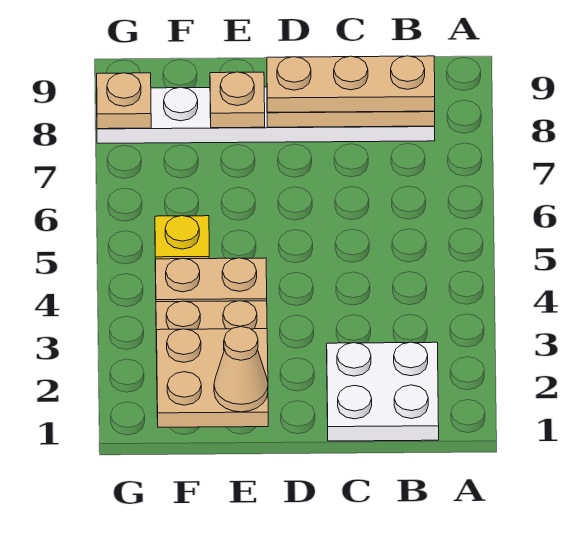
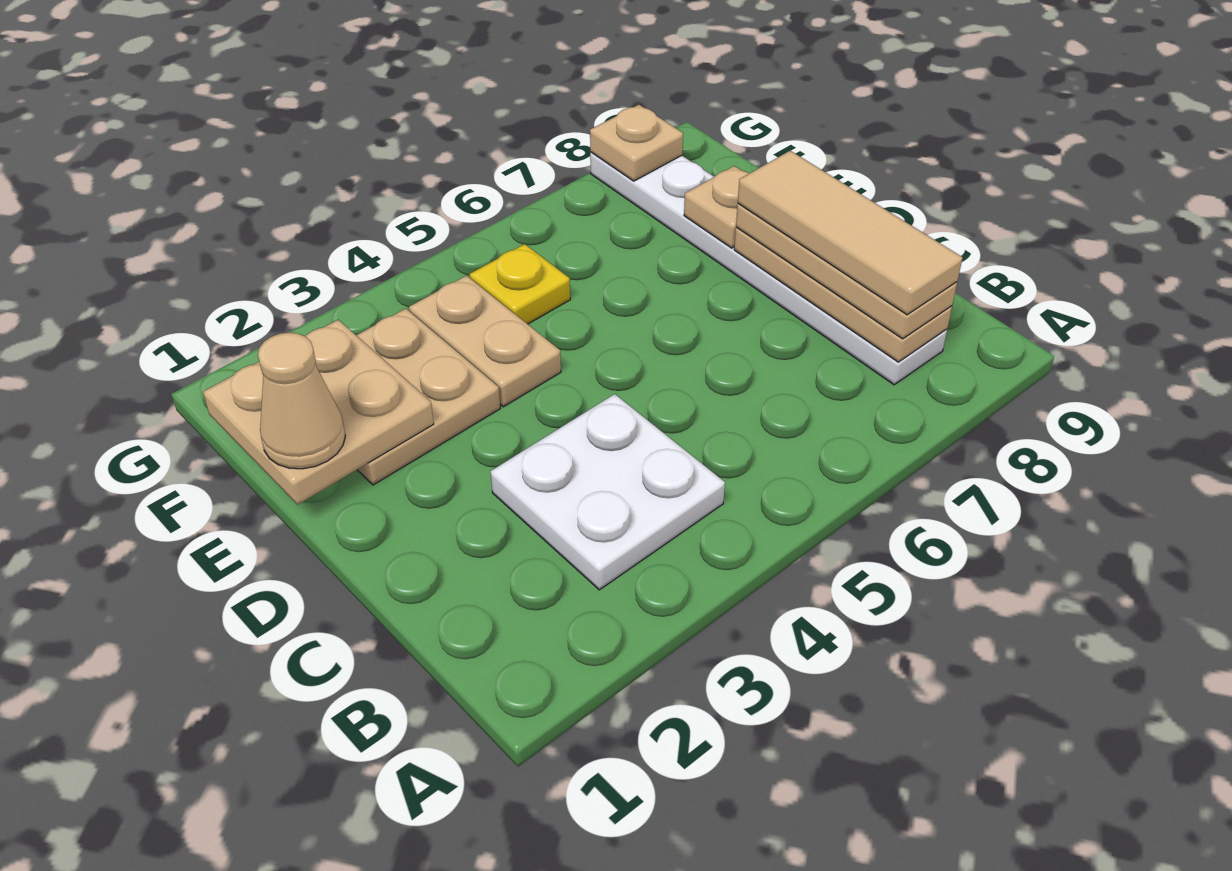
white 2x2 plate [327,342,439,441] -> white 2x2 plate moved to [491,394,725,590]
none -> tan 1x3 tile [738,151,963,315]

